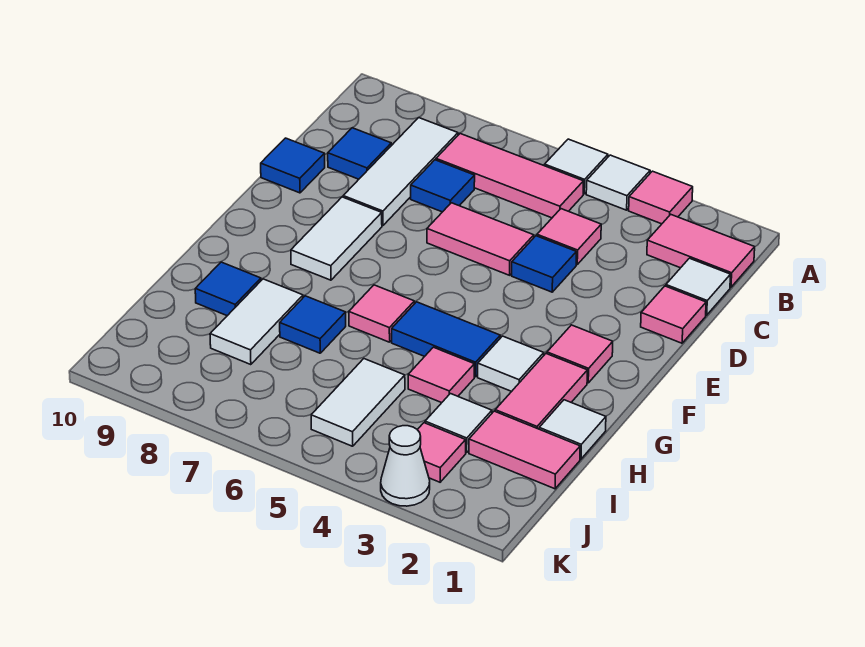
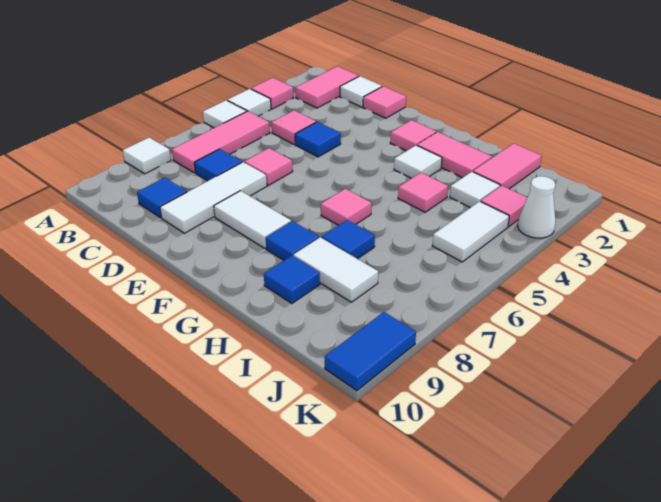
white 1x3 tile [343,118,458,226] -> white 1x3 tile turned to [160,162,267,233]
pink 1x2 tile [427,203,534,275] -> pink 1x1 tile [244,148,293,185]
blue 1x1 tile [261,138,325,193] -> blue 1x1 tile moved to [266,221,319,260]
blue 1x2 tile [392,302,500,377] -> blue 1x2 tile moved to [325,312,416,391]
white 1x1 tile [539,400,606,459] -> white 1x1 tile moved to [123,138,171,174]
white 1x2 tile [311,359,405,446] -> white 1x2 tile turned to [432,201,509,262]

